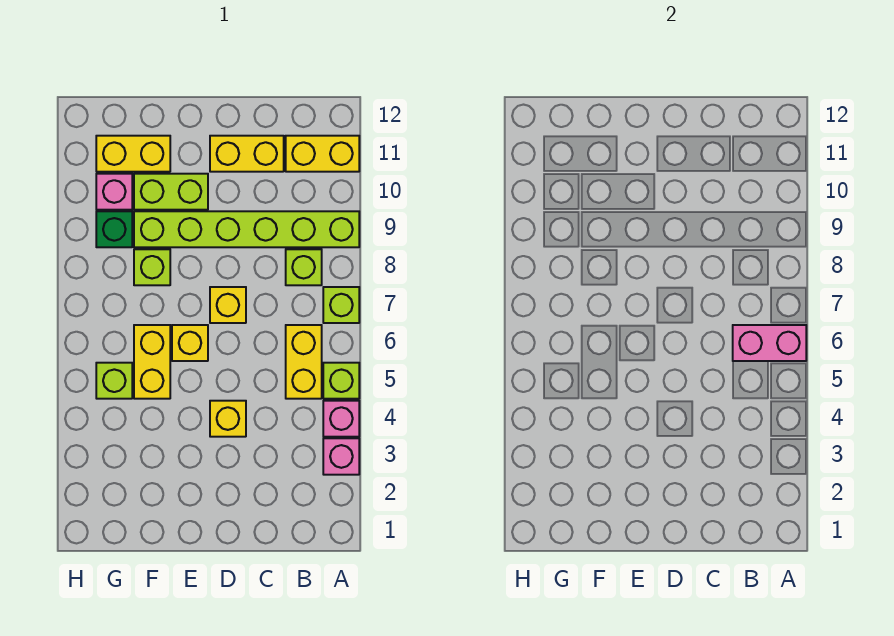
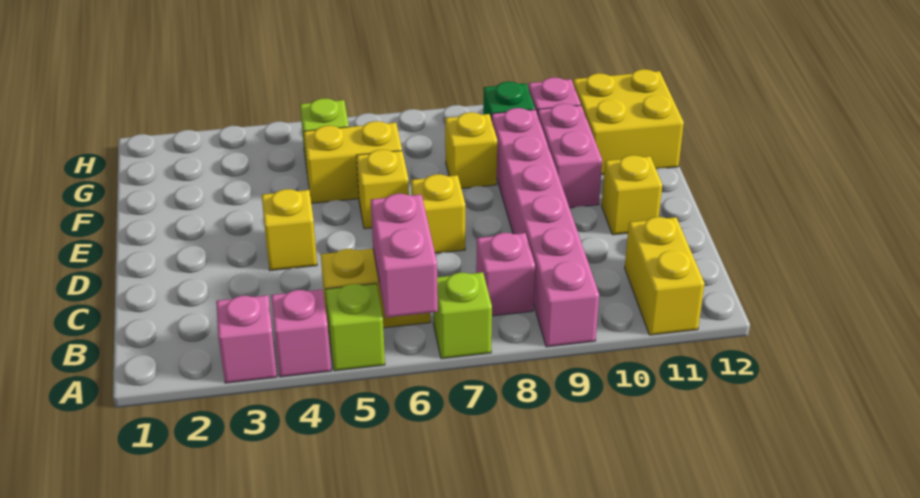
lime 1x6 brick [134,211,359,247] -> pink 1x6 brick [492,108,599,347]
lime 1x1 brick [286,249,322,285] -> pink 1x1 brick [476,233,535,316]
yellow 1x2 brick [210,136,284,172] -> yellow 1x1 brick [602,155,662,235]
lime 1x2 brick [134,174,208,210] -> pink 1x2 brick [538,104,602,208]
lime 1x1 brick [134,249,170,285] -> yellow 1x1 brick [445,112,497,189]
yellow 1x2 brick [96,136,170,172] -> yellow 2x2 brick [573,69,684,175]

